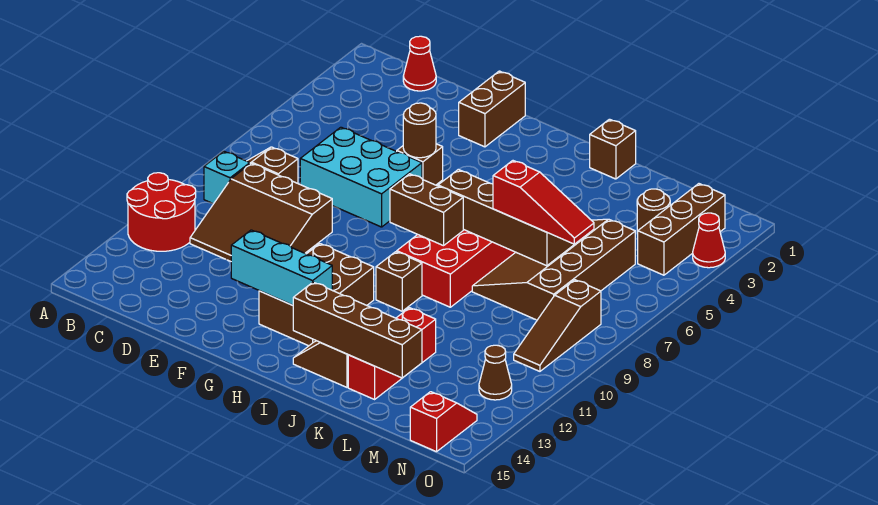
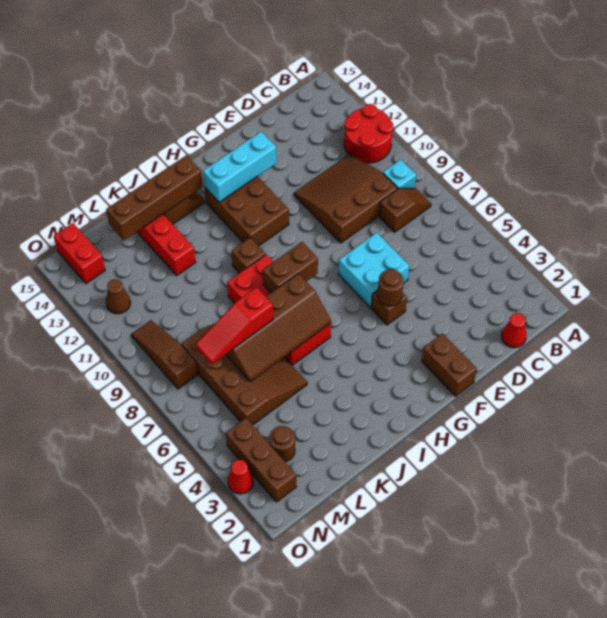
cyan 2x3 brick [300,127,422,227] -> cyan 2x2 brick [339,233,409,308]
brown 1x1 brick [590,119,636,179] -> none
red 1x2 slope [410,392,477,452] -> red 1x2 brick [54,223,105,283]

